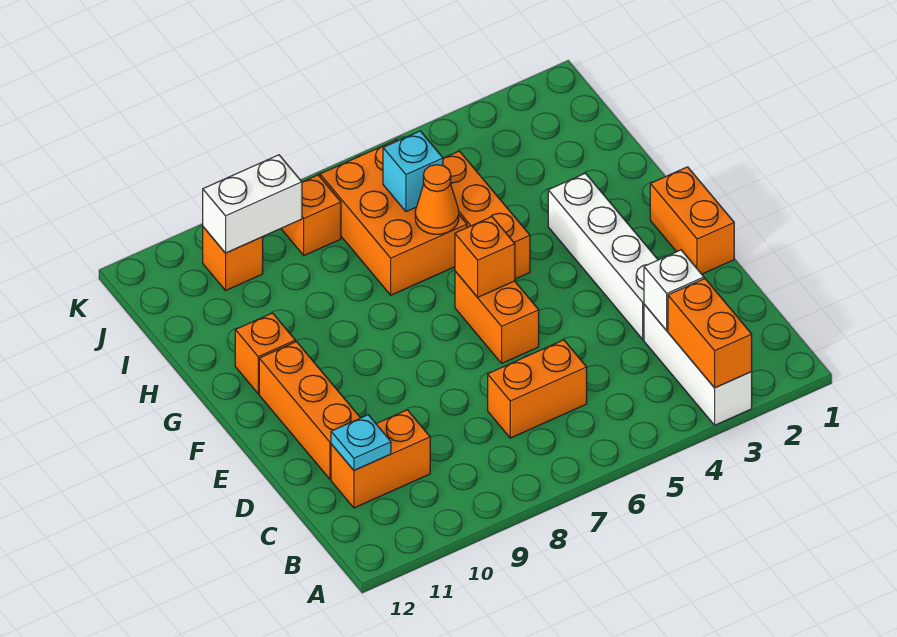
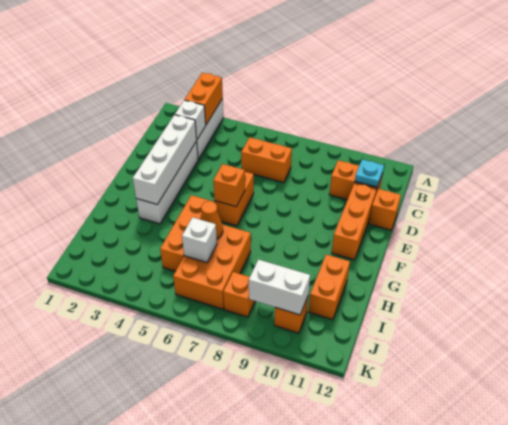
none -> white 1x4 brick [133,115,197,205]
orange 1x2 brick [650,167,734,274] -> orange 1x2 brick moved to [309,254,350,320]
orange 1x1 brick [235,313,295,394] -> orange 1x1 brick moved to [369,189,401,230]
cyan 1x1 brick [383,131,443,212] -> white 1x1 brick [182,217,217,262]

